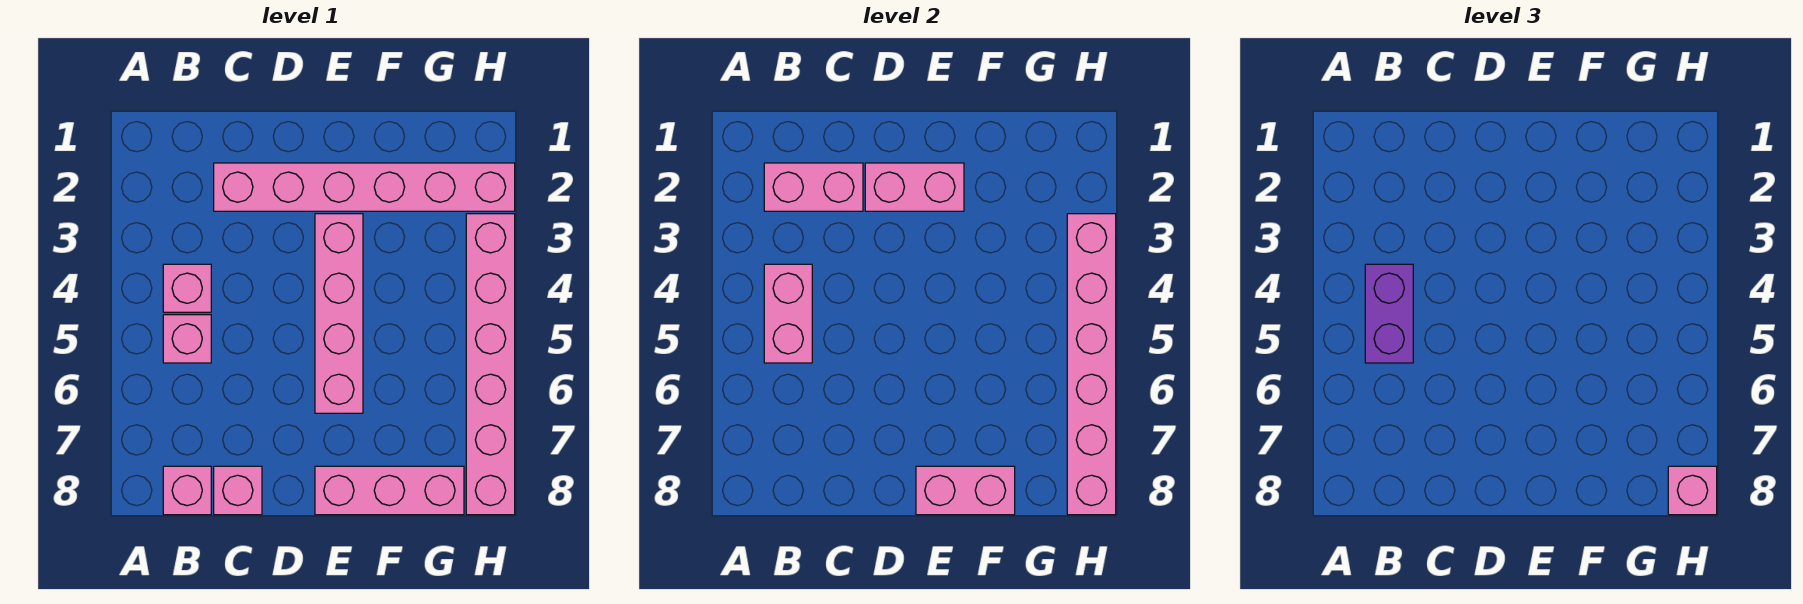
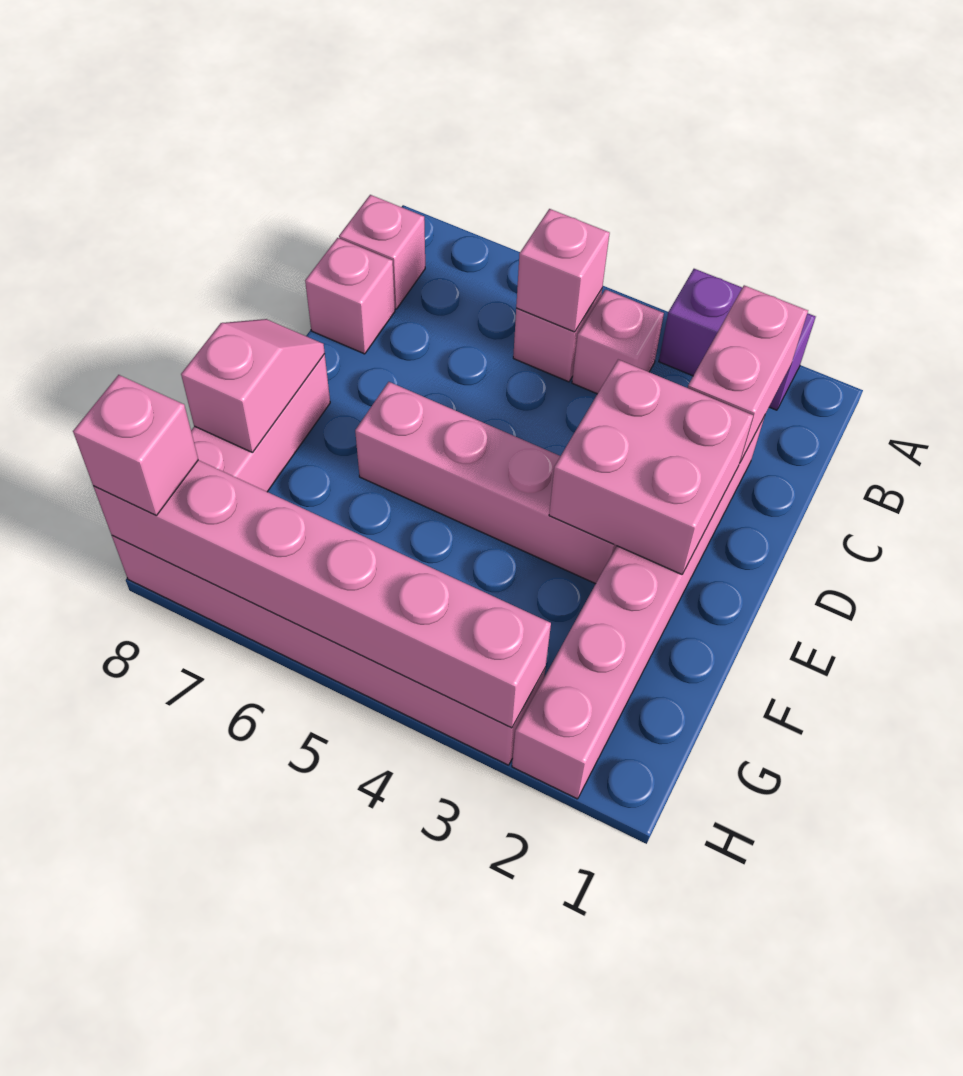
pink 1x2 brick [764,264,812,363] -> pink 1x1 brick [516,209,610,332]
purple 1x2 brick [1365,264,1413,363] -> purple 1x2 brick moved to [659,269,816,410]
pink 1x2 brick [865,163,964,211] -> pink 2x2 brick [549,360,753,574]
pink 1x2 brick [916,466,1015,515] -> pink 1x2 slope [181,319,325,452]

